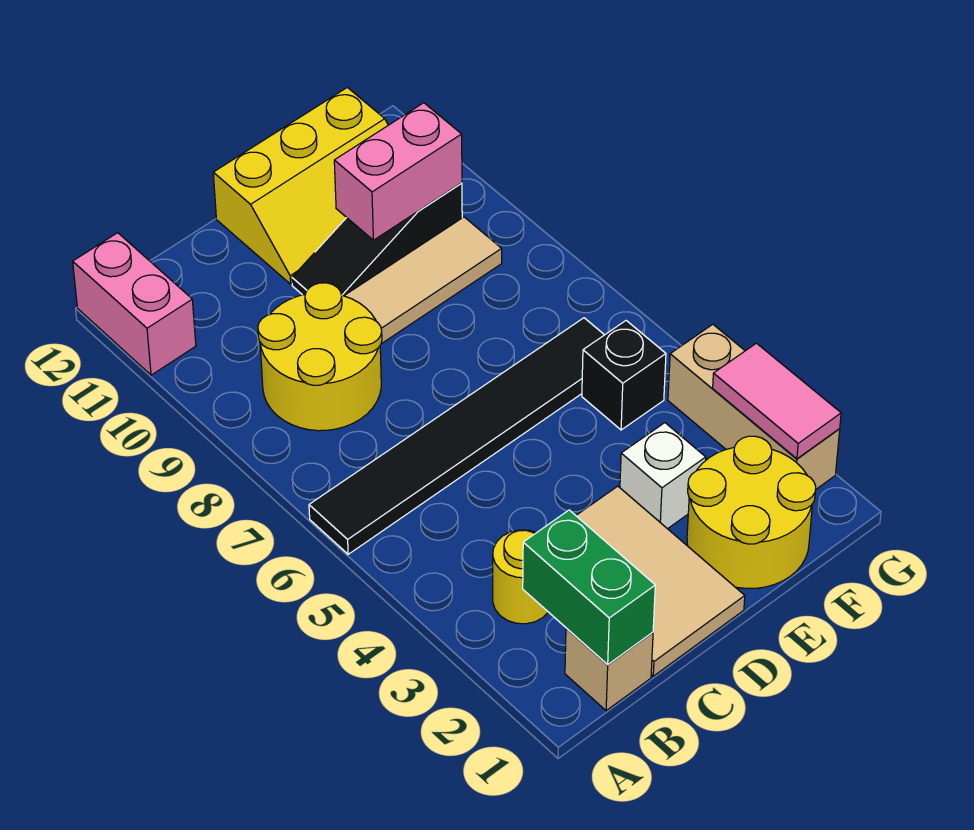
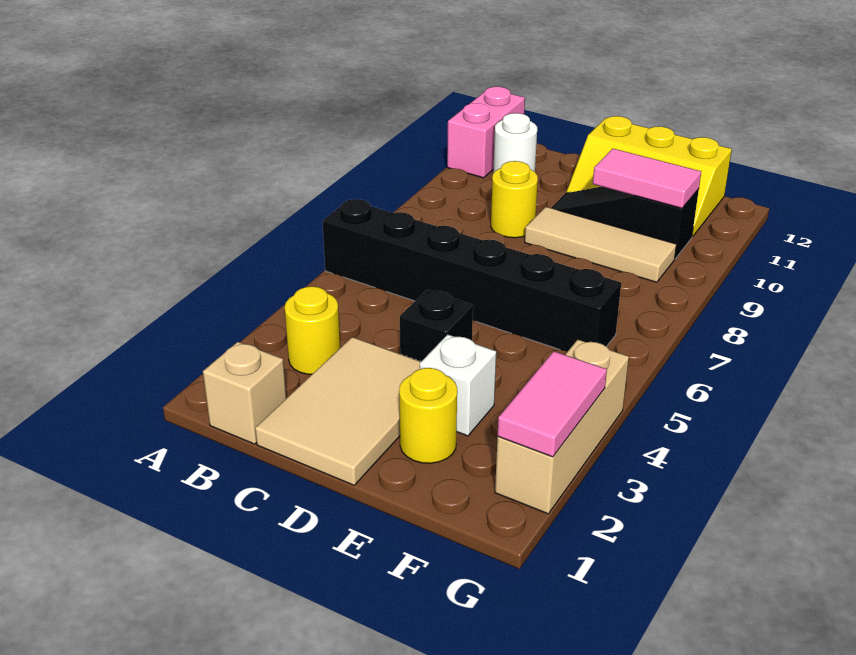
black 1x6 tile [309,318,604,554] -> black 1x6 brick [323,199,621,352]
green 1x2 brick [523,510,655,664] -> none
yellow 2x2 round brick [258,283,382,431] -> yellow 1x1 round brick [491,161,538,238]
none -> white 1x1 round brick [493,113,537,173]
yellow 2x2 round brick [687,436,816,588] -> yellow 1x1 round brick [399,368,457,463]
pink 1x2 brick [334,103,462,240] -> pink 1x2 tile [593,149,701,208]
black 1x1 brick [582,321,666,430] -> black 1x1 brick moved to [400,290,473,361]

